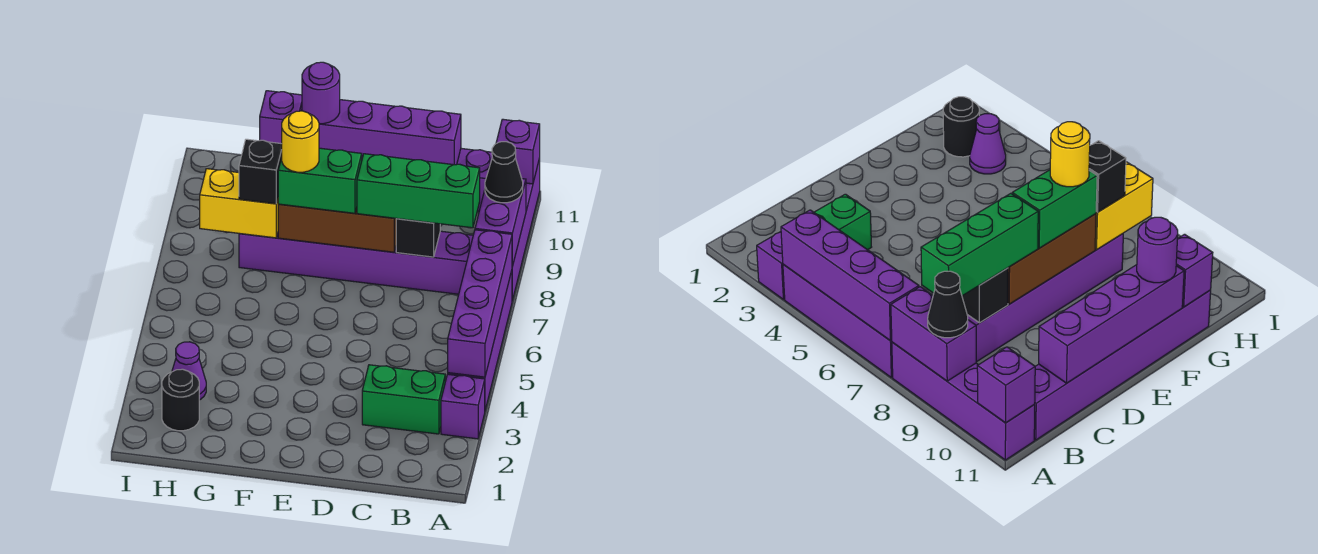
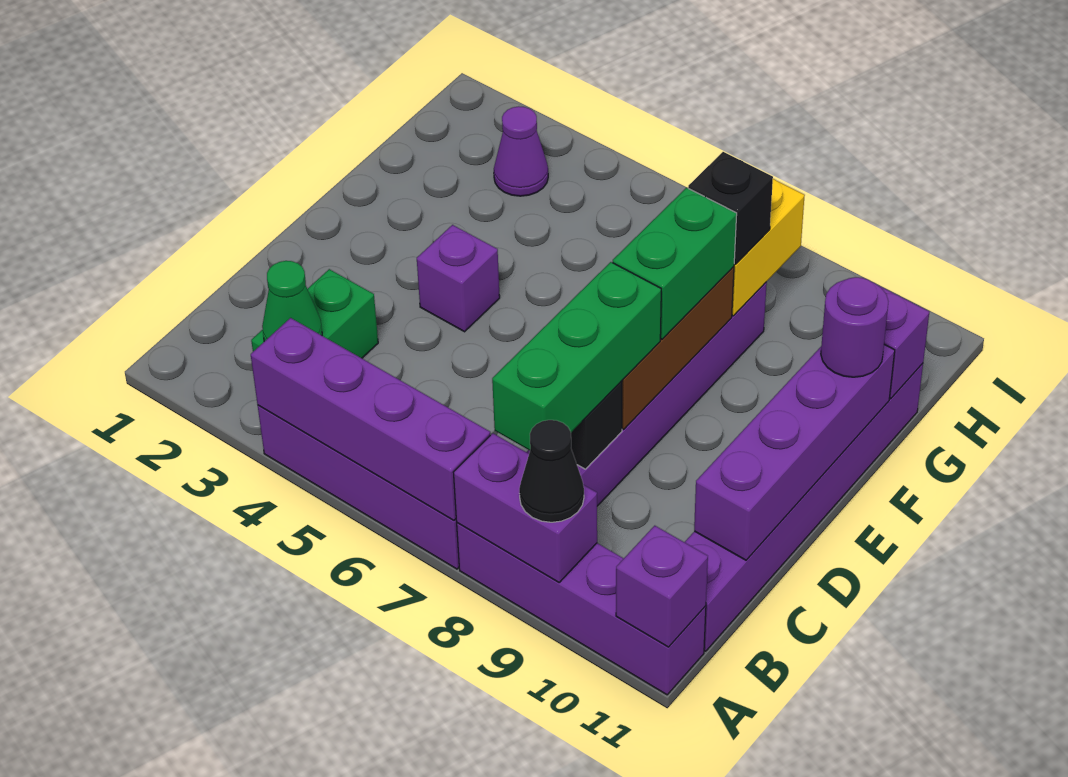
purple 1x1 brick [441,374,485,439] -> purple 1x1 brick moved to [417,225,500,332]
none -> green 1x1 cone [262,261,322,341]
yellow 1x1 round brick [282,111,319,172] -> none
black 1x1 round brick [162,369,199,431] -> none

